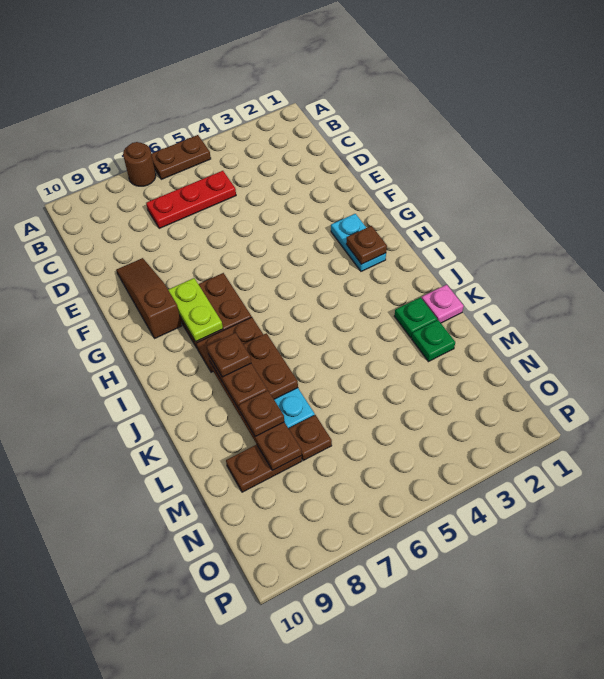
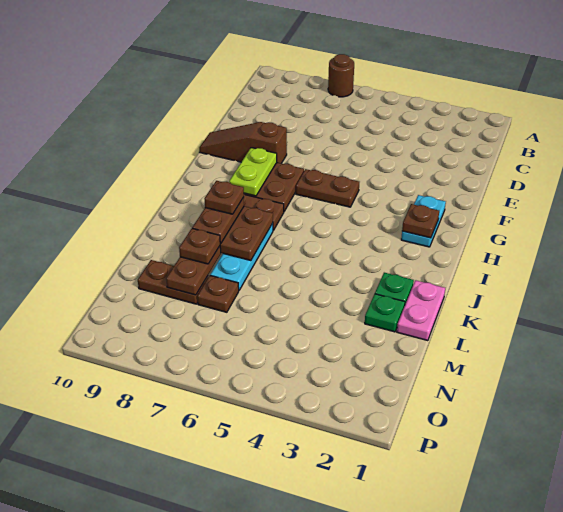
brown 1x2 plate [151,135,211,179] -> brown 1x2 plate moved to [296,169,359,207]
red 1x3 plate [146,171,236,228] -> none
brown 1x3 slope [116,258,182,338] -> brown 1x3 slope turned to [199,122,287,163]
pink 1x1 plate [422,285,464,323] -> pink 1x2 plate [397,280,445,341]

